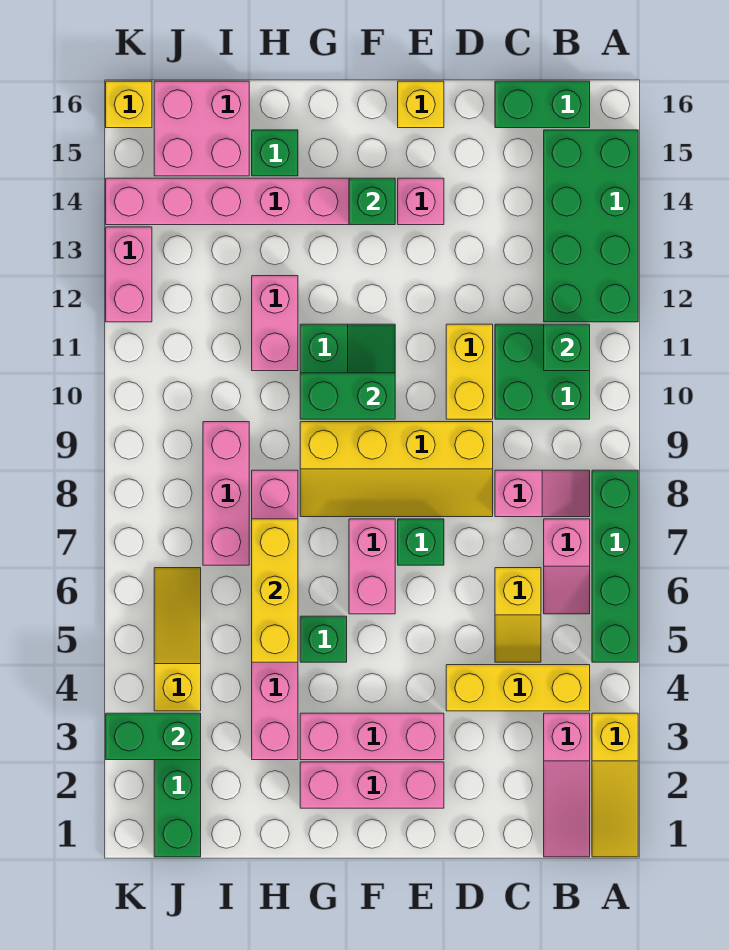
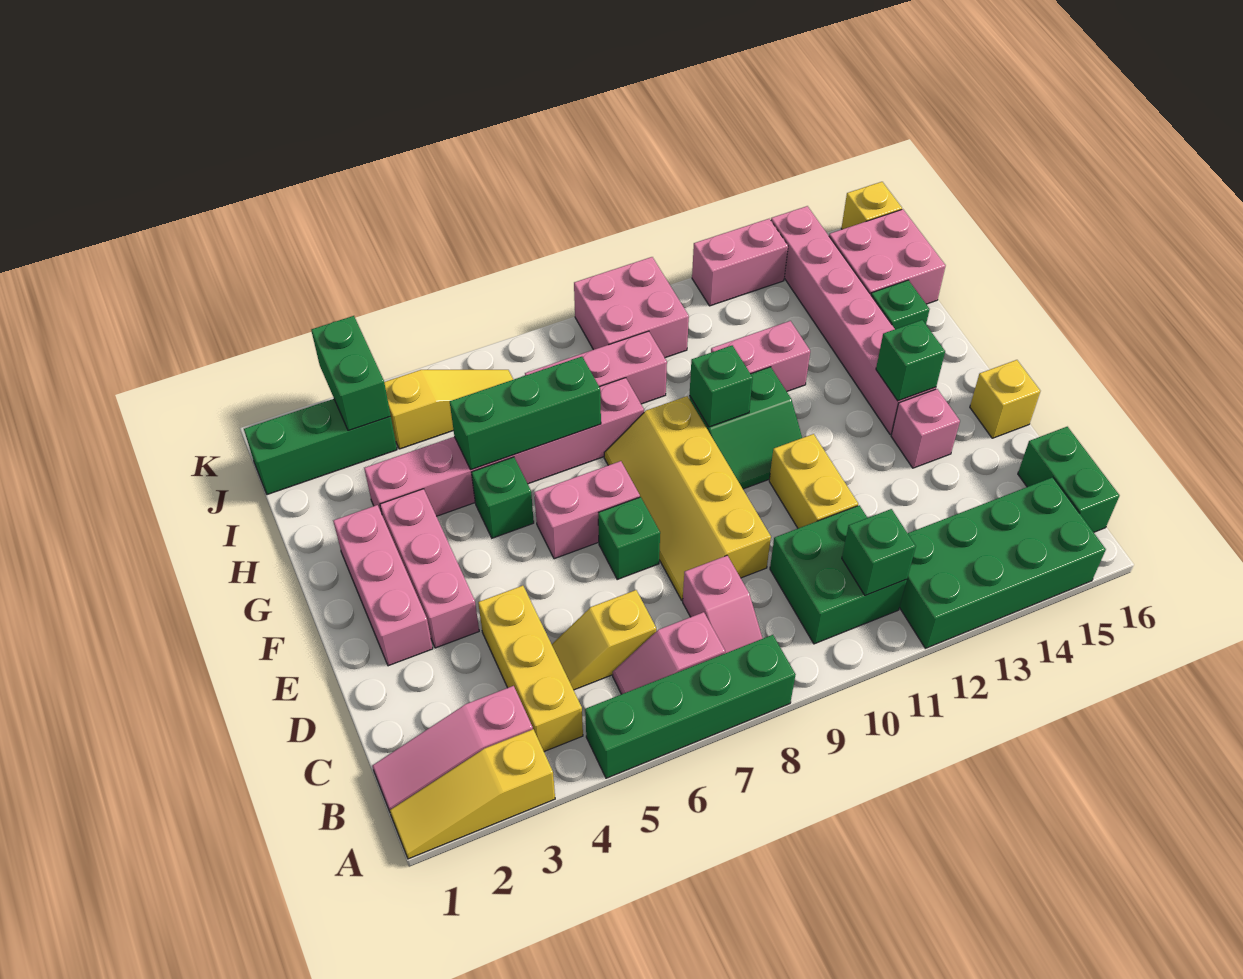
yellow 1x2 brick [446,324,493,419] -> yellow 1x2 brick turned to [769,434,858,528]
green 1x2 brick [300,373,395,419] -> green 1x1 brick [690,345,753,427]
yellow 1x3 brick [252,519,298,662] -> green 1x3 brick [450,357,601,469]
none -> pink 2x2 brick [574,257,689,358]

